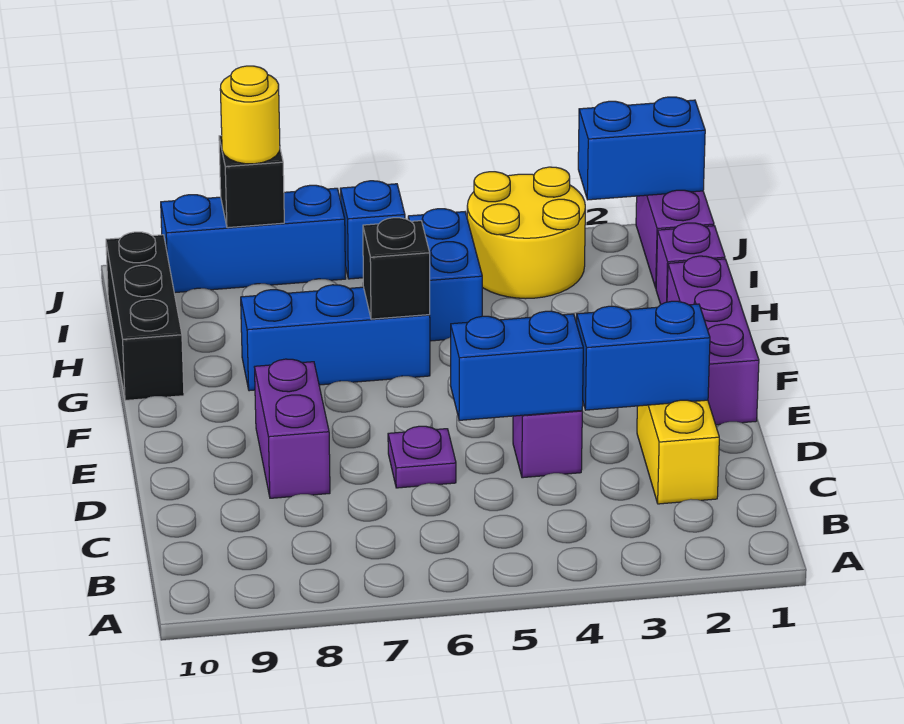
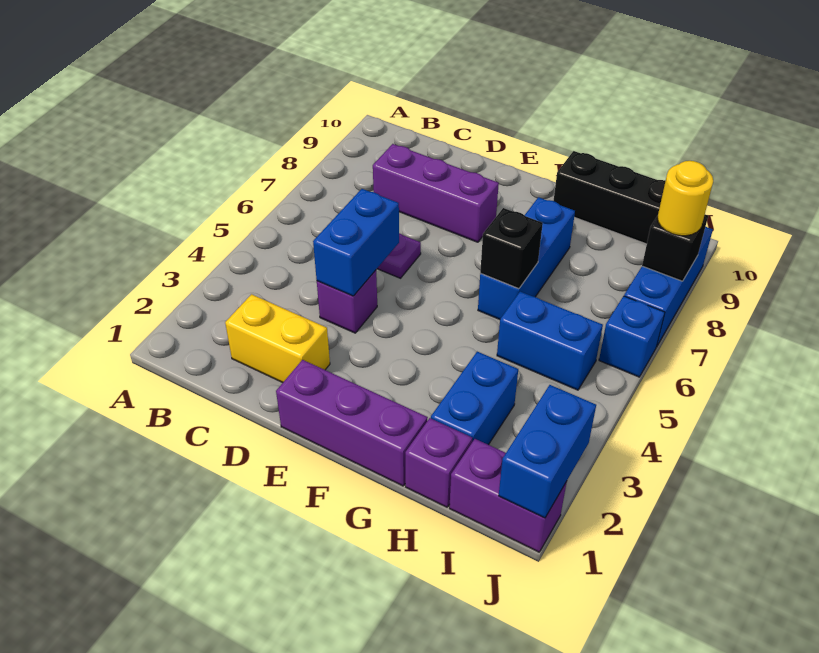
blue 1x2 brick [577,301,710,410] -> blue 1x2 brick moved to [431,352,518,445]
purple 1x2 brick [255,359,330,498] -> purple 1x3 brick [373,144,499,242]
yellow 2x2 round brick [467,167,585,299] -> none

